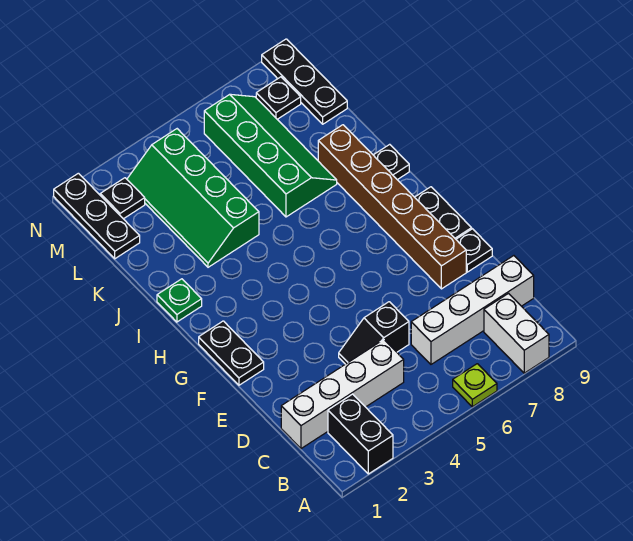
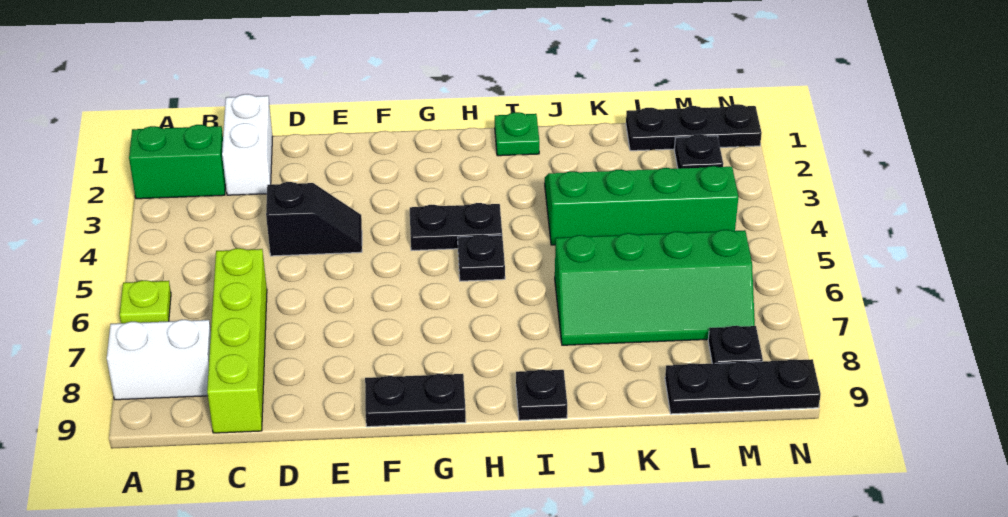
black 1x2 brick [328,394,393,474] -> green 1x2 brick [129,125,226,199]
white 1x4 brick [281,340,404,449] -> white 1x2 brick [222,94,273,195]
white 1x4 brick [411,256,534,364] -> lime 1x4 brick [207,248,267,433]
black 1x2 slope [339,302,409,364] -> black 1x2 slope turned to [266,182,362,256]
brown 1x6 brick [318,125,466,289] -> none
black 1x1 plate [456,229,492,272] -> black 1x1 plate moved to [458,234,505,281]
black 1x2 plate [199,321,264,385] -> black 1x2 plate moved to [410,203,502,251]

